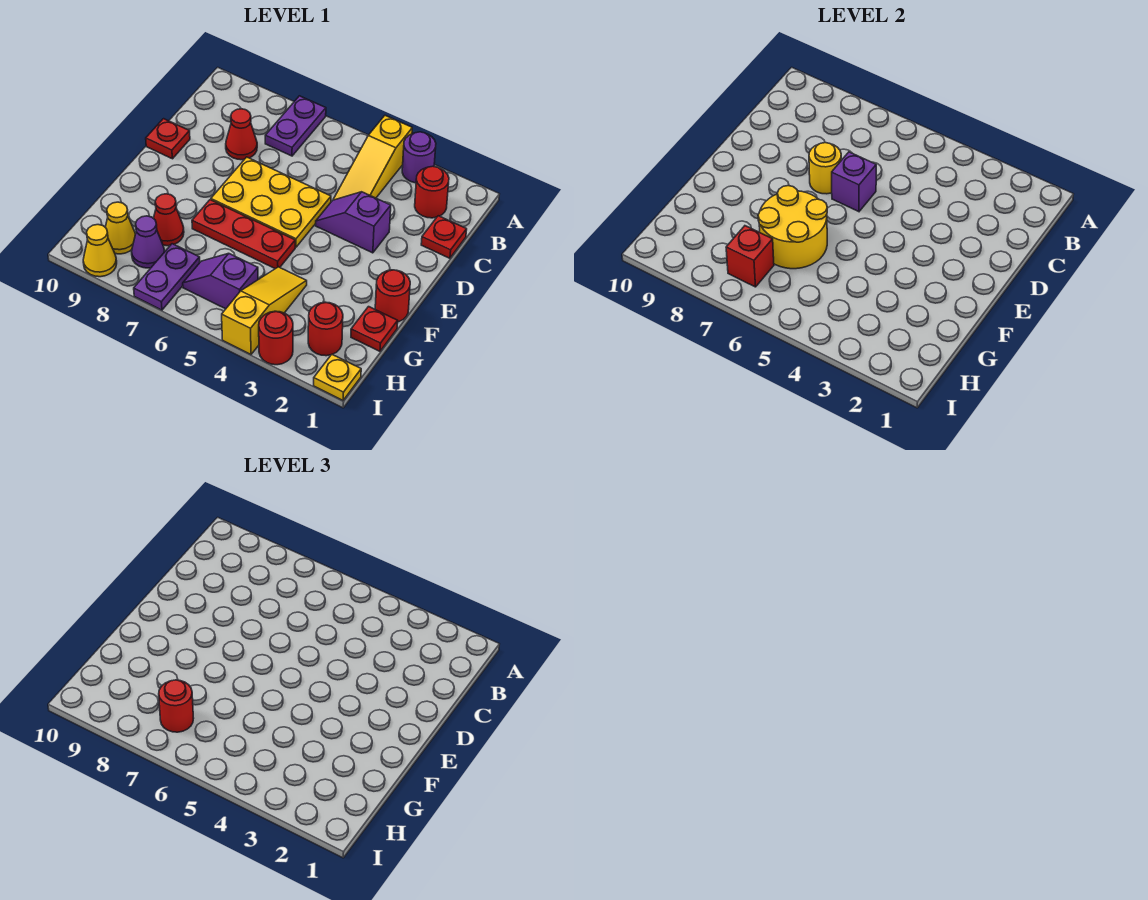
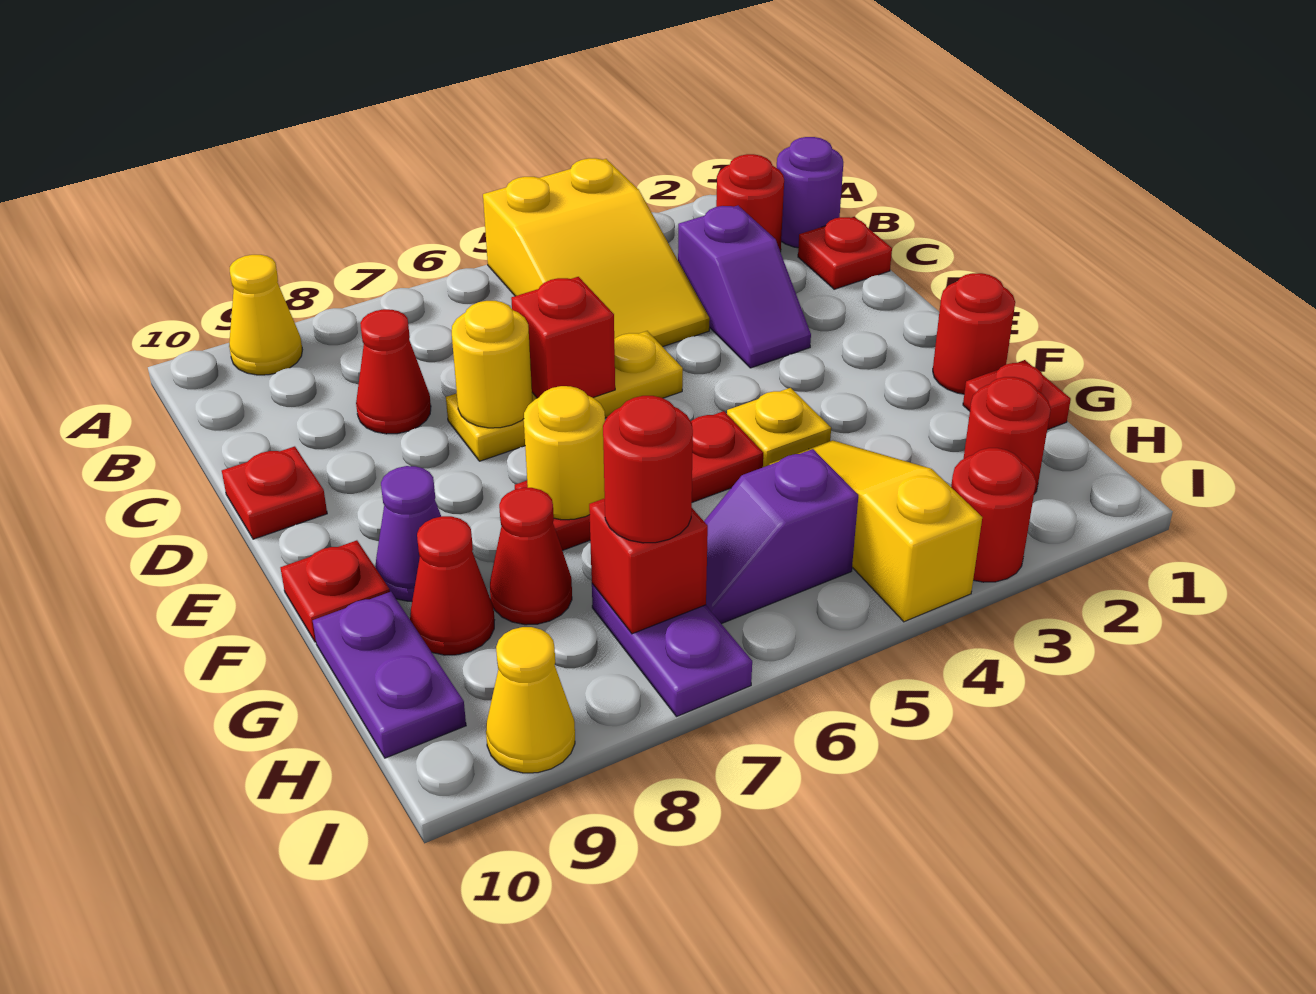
purple 1x1 round brick [402,132,436,183] -> purple 1x1 round brick moved to [777,137,843,248]
yellow 1x3 slope [333,116,412,200] -> yellow 2x3 slope [483,158,710,347]
purple 1x2 plate [265,96,326,156] -> purple 1x2 plate moved to [313,592,466,758]
purple 1x2 slope [315,192,391,253] -> purple 1x2 slope turned to [678,206,811,368]
yellow 2x3 plate [211,157,331,247] -> yellow 1x3 plate [446,331,683,461]
purple 1x1 brick [832,152,876,212] -> red 1x1 brick [511,277,615,398]
yellow 2x2 round brick [758,186,827,269] -> yellow 1x1 round brick [524,386,605,520]
none -> red 1x1 plate [280,540,390,642]
none -> red 1x1 cone [410,516,494,655]
purple 1x1 cone [132,216,165,268] -> purple 1x1 cone moved to [375,466,441,601]
yellow 1x1 cone [105,202,135,254] -> yellow 1x1 cone moved to [229,255,302,375]
yellow 1x1 plate [314,354,361,400] -> yellow 1x1 plate moved to [727,388,831,467]

